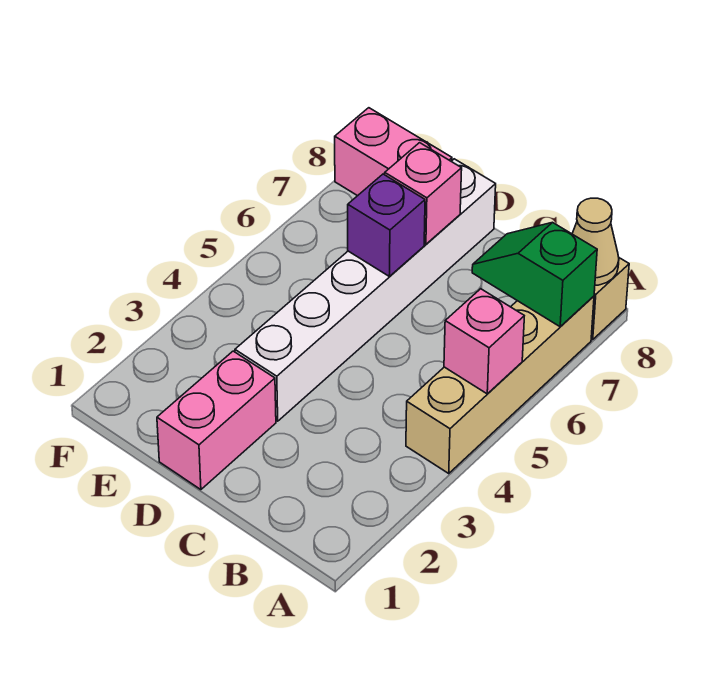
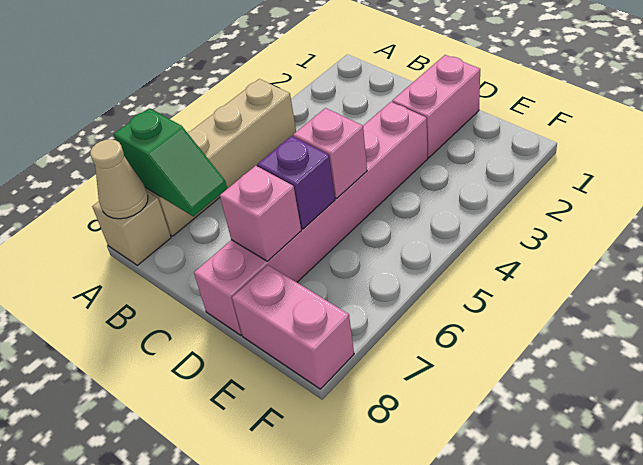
pink 1x1 brick [444,289,524,394] -> pink 1x1 brick moved to [293,108,367,198]
white 1x6 brick [235,159,496,421] -> pink 1x6 brick [194,102,428,335]

